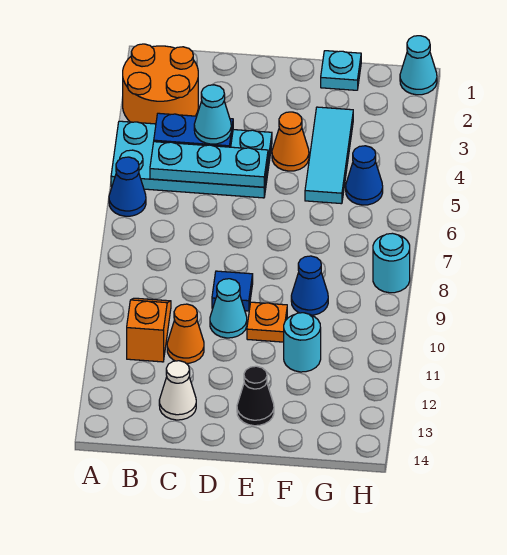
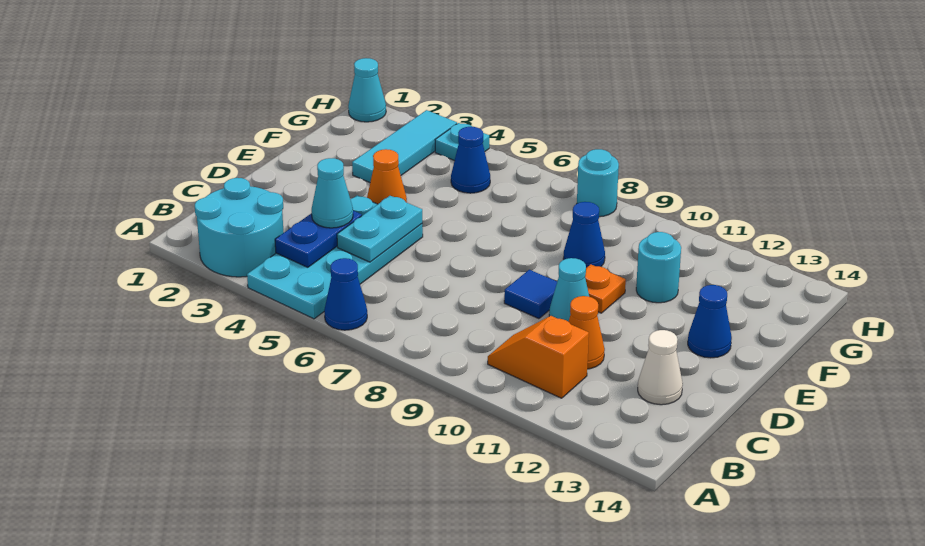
orange 2x2 round brick [123,44,198,124] -> cyan 2x2 round brick [195,178,284,277]
cyan 1x3 plate [150,142,268,187] -> cyan 1x2 plate [337,196,422,262]
black 1x1 cone [237,366,274,426] -> blue 1x1 cone [688,285,732,358]
cyan 1x1 plate [321,51,361,90] -> cyan 1x1 plate moved to [435,123,489,161]
cyan 1x3 tile [305,107,353,204] -> cyan 1x3 tile turned to [352,110,457,183]

